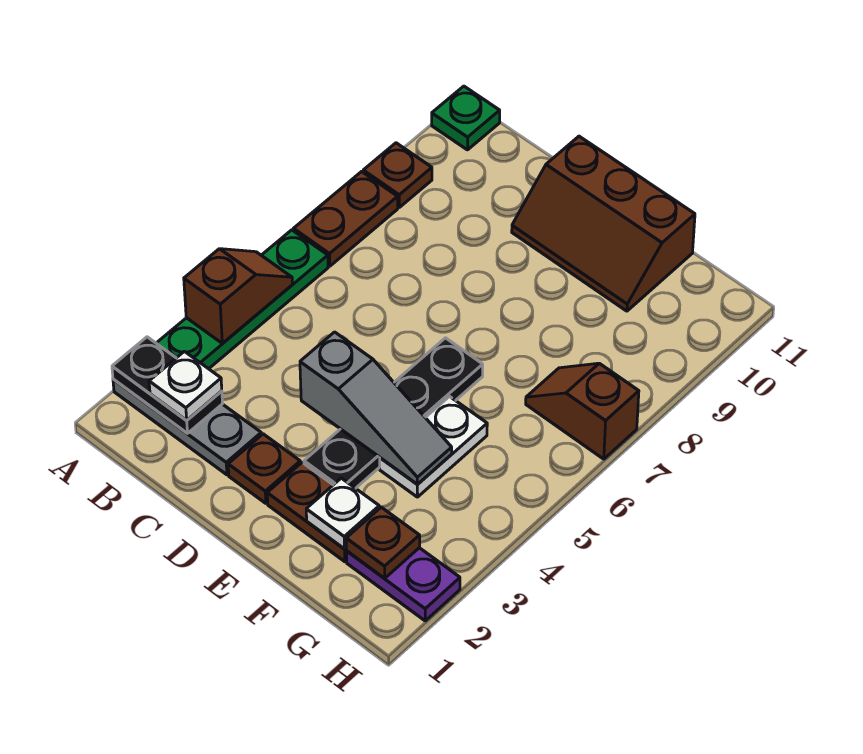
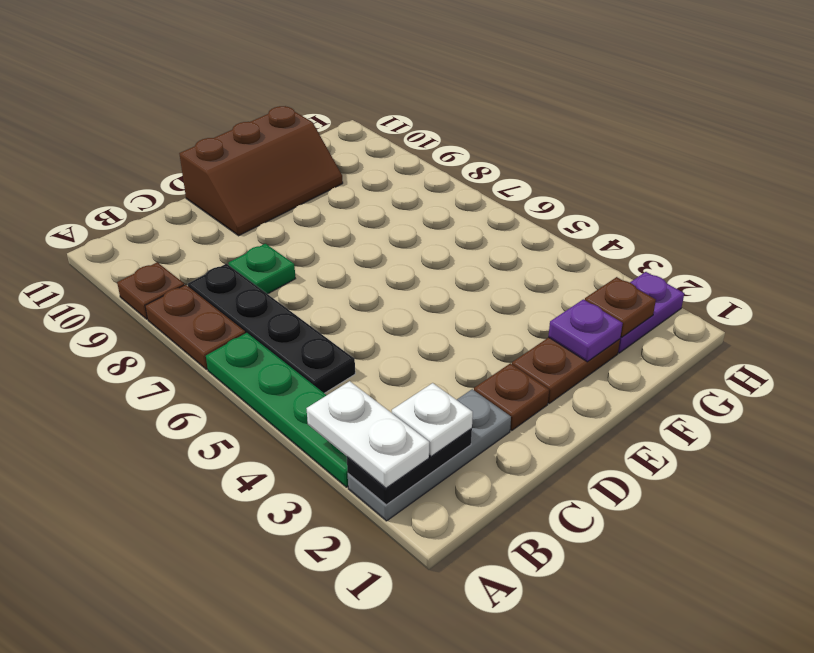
brown 1x2 slope [184,249,292,344] -> none
green 1x1 plate [432,86,500,150] -> green 1x1 plate moved to [228,244,296,294]
grey 1x3 slope [300,332,452,484] -> none
black 1x4 plate [304,338,483,488] -> black 1x4 plate moved to [188,264,355,393]
white 1x1 plate [306,478,379,549] -> purple 1x1 plate [548,299,623,362]
white 1x2 plate [380,397,487,497] -> white 1x2 plate moved to [306,381,429,488]
brown 1x2 slope [526,363,639,459] -> none

